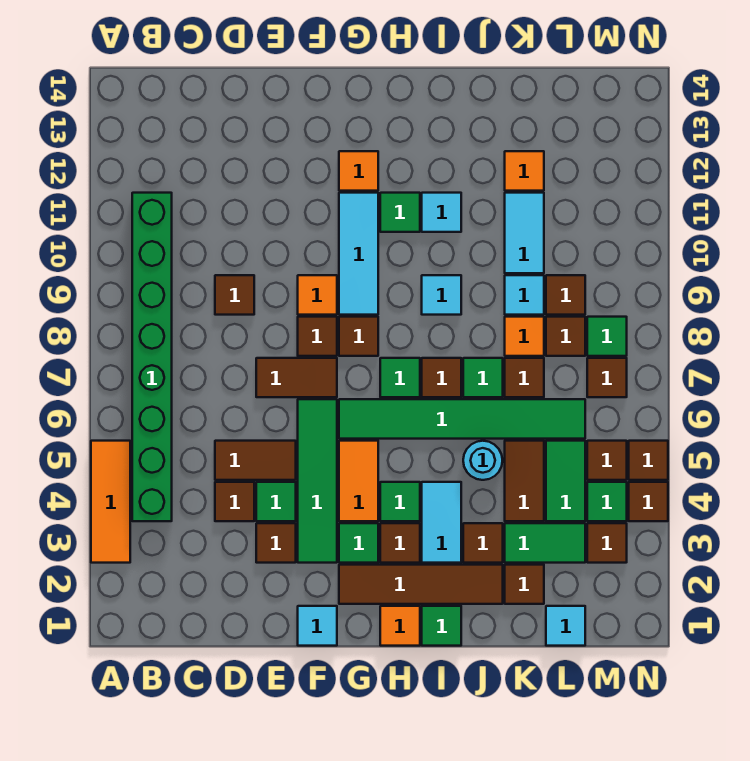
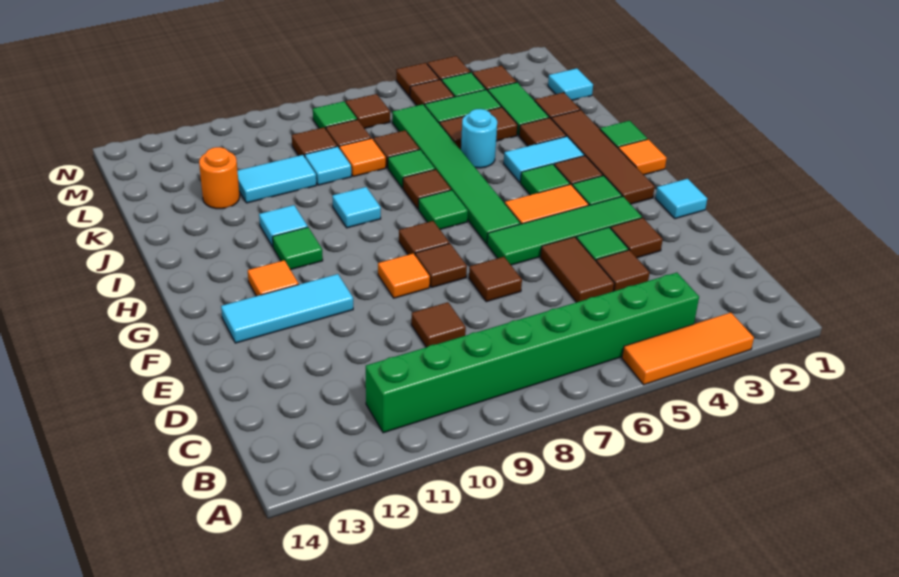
brown 1x2 tile [256,358,337,397] -> brown 1x1 tile [469,257,522,302]
cyan 1x3 tile [339,193,378,315] -> cyan 1x3 tile moved to [221,274,353,343]
orange 1x1 tile [505,151,544,191] -> orange 1x1 round brick [199,147,240,209]

